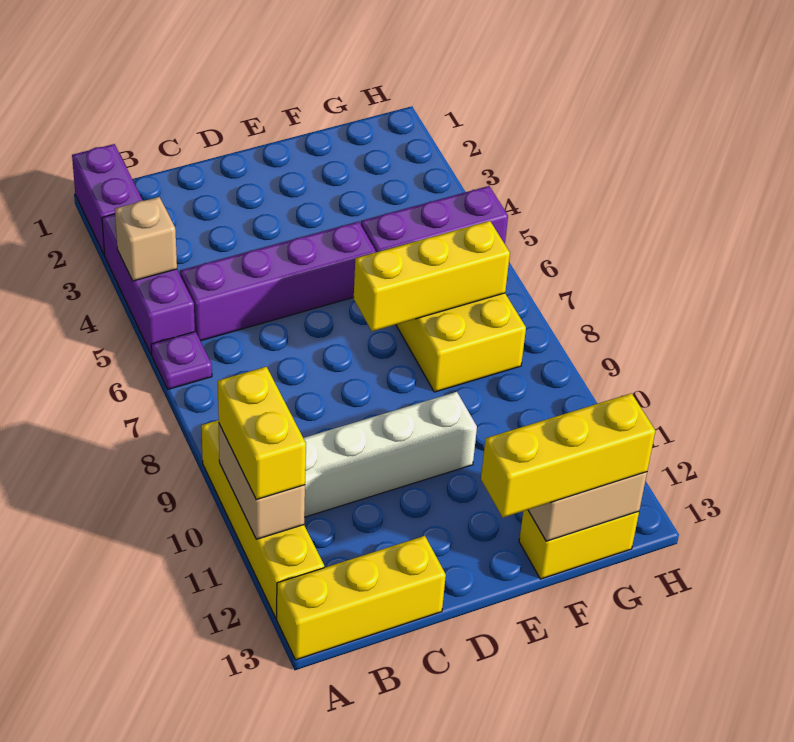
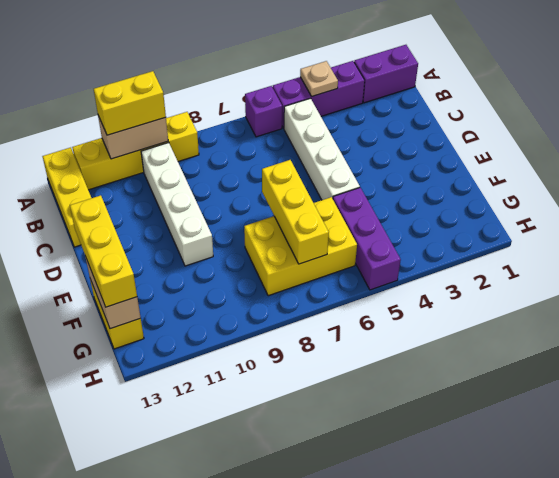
tan 1x1 brick [115,197,177,281] -> tan 1x1 plate [300,61,338,96]
purple 1x1 plate [151,332,212,389] -> purple 1x1 brick [245,86,282,137]
purple 1x4 brick [180,222,376,341] -> white 1x4 brick [284,98,360,200]

